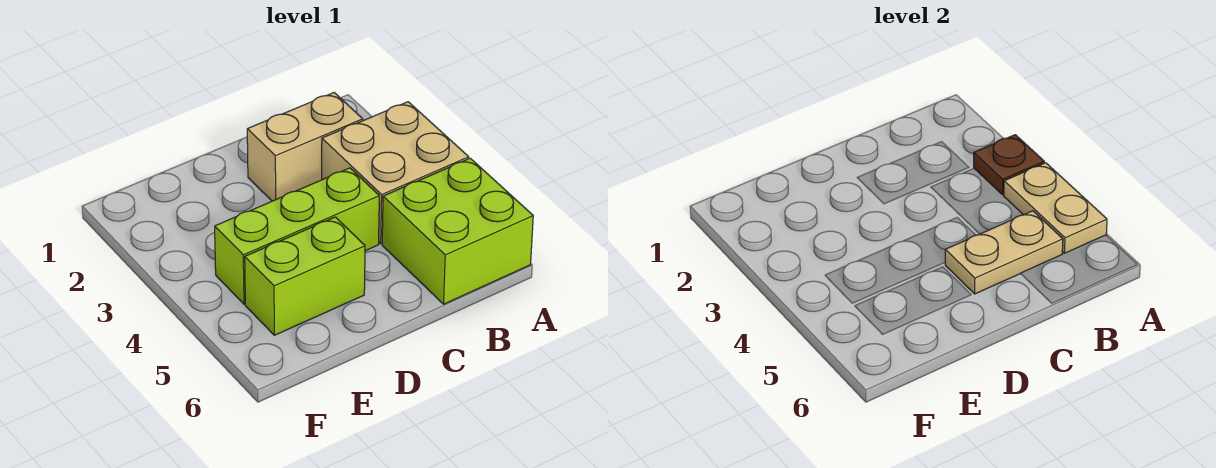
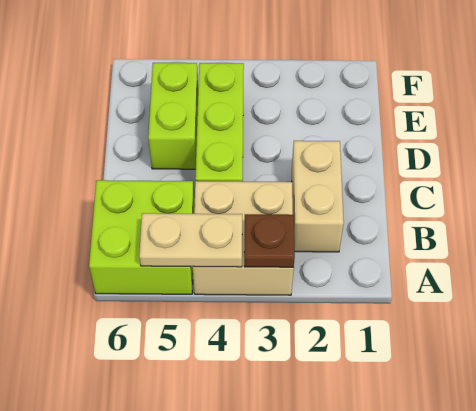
tan 1x2 plate [945,211,1063,294] -> none

